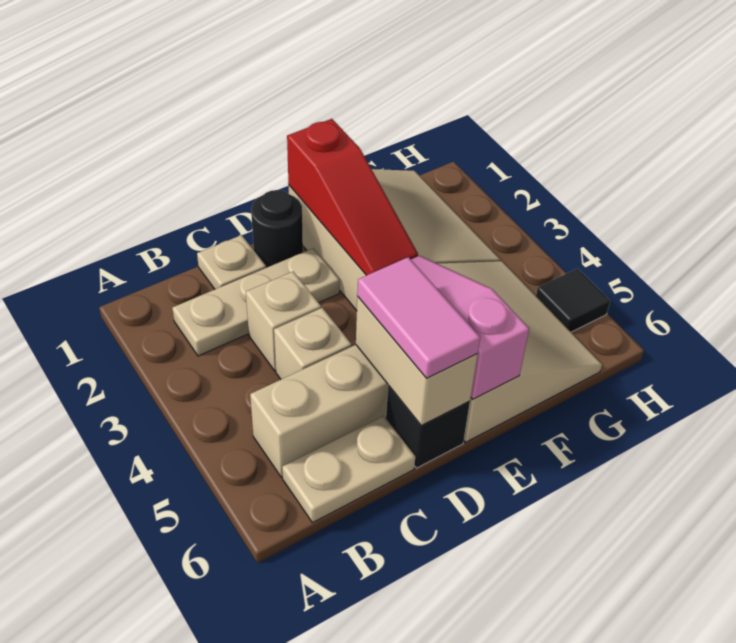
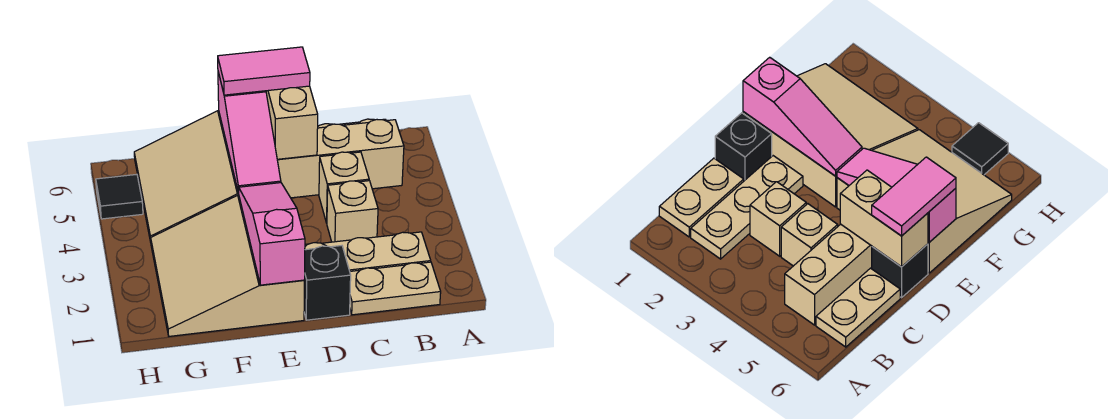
tan 1x1 plate [197,235,266,289] -> tan 1x2 plate [350,262,441,315]
black 1x1 round brick [251,190,303,268] -> black 1x1 brick [304,246,351,320]
pink 1x2 tile [357,257,480,378] -> pink 1x2 tile turned to [218,47,310,95]
red 1x3 slope [287,119,418,275] -> pink 1x3 slope [239,183,305,285]

